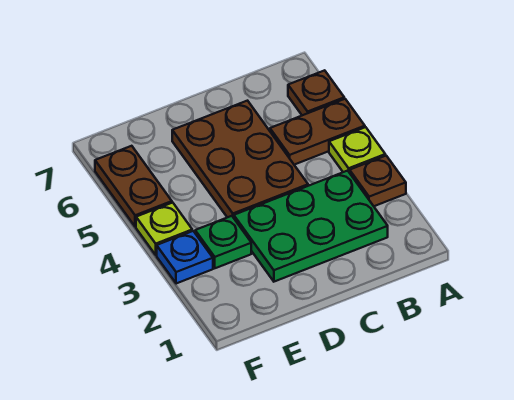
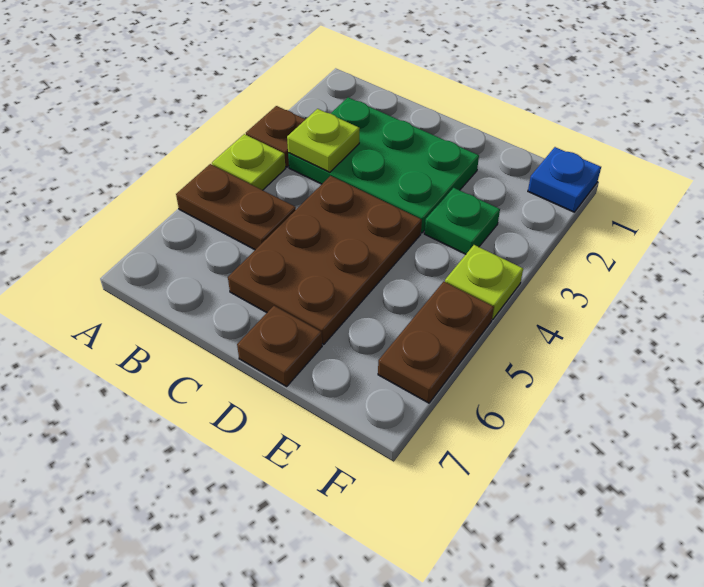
brown 1x1 plate [288,70,344,115] -> brown 1x1 plate moved to [237,306,322,386]
none -> lime 1x1 plate [287,109,360,172]
blue 1x1 plate [157,231,213,284] -> blue 1x1 plate moved to [528,147,601,212]

